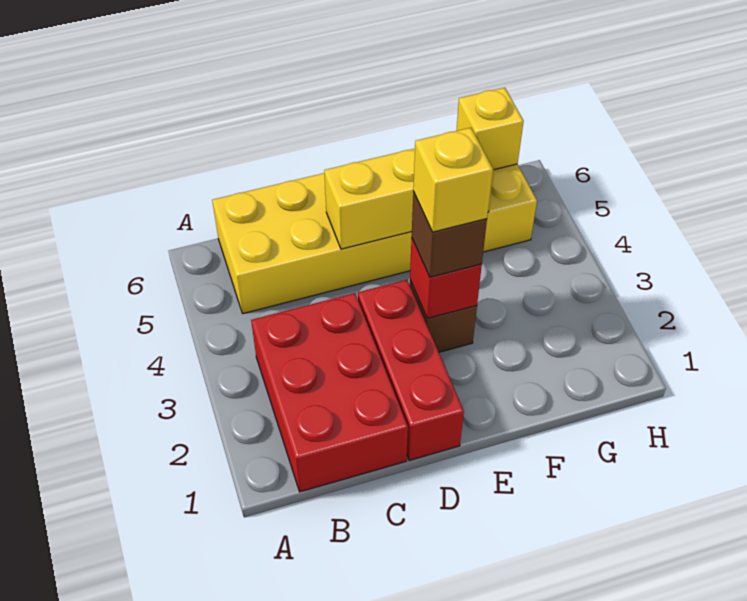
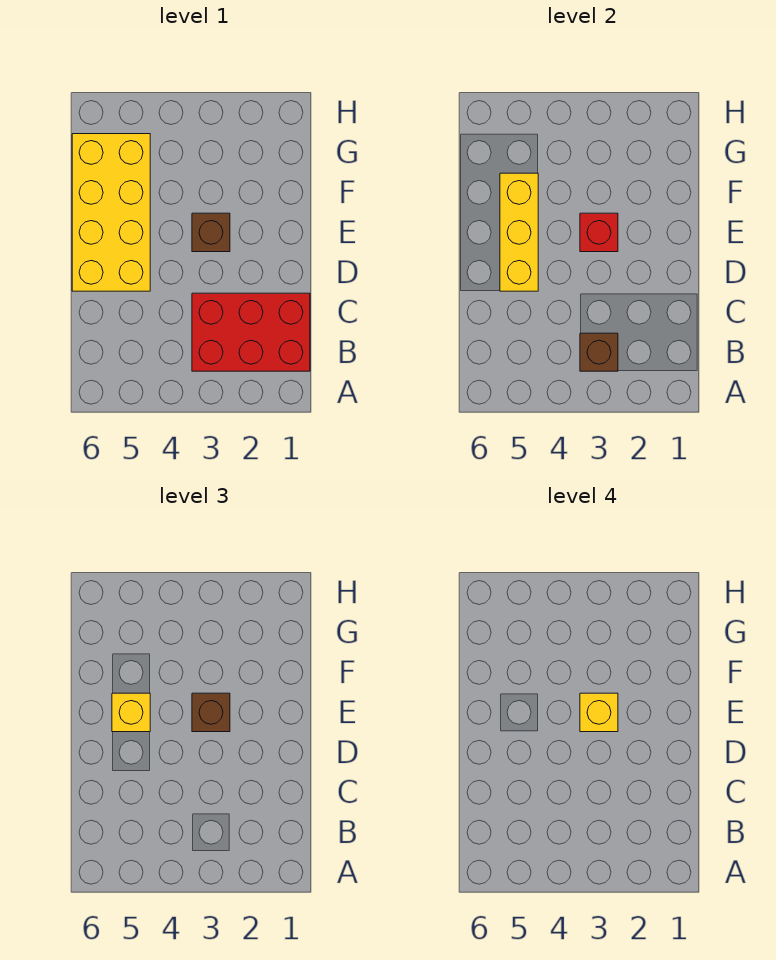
none -> brown 1x1 brick [580,333,618,371]
yellow 2x6 brick [212,164,537,314] -> yellow 2x4 brick [72,134,150,291]
red 1x3 brick [358,280,464,460] -> none
yellow 1x1 brick [456,88,524,170] -> yellow 1x1 brick moved to [112,693,150,732]

